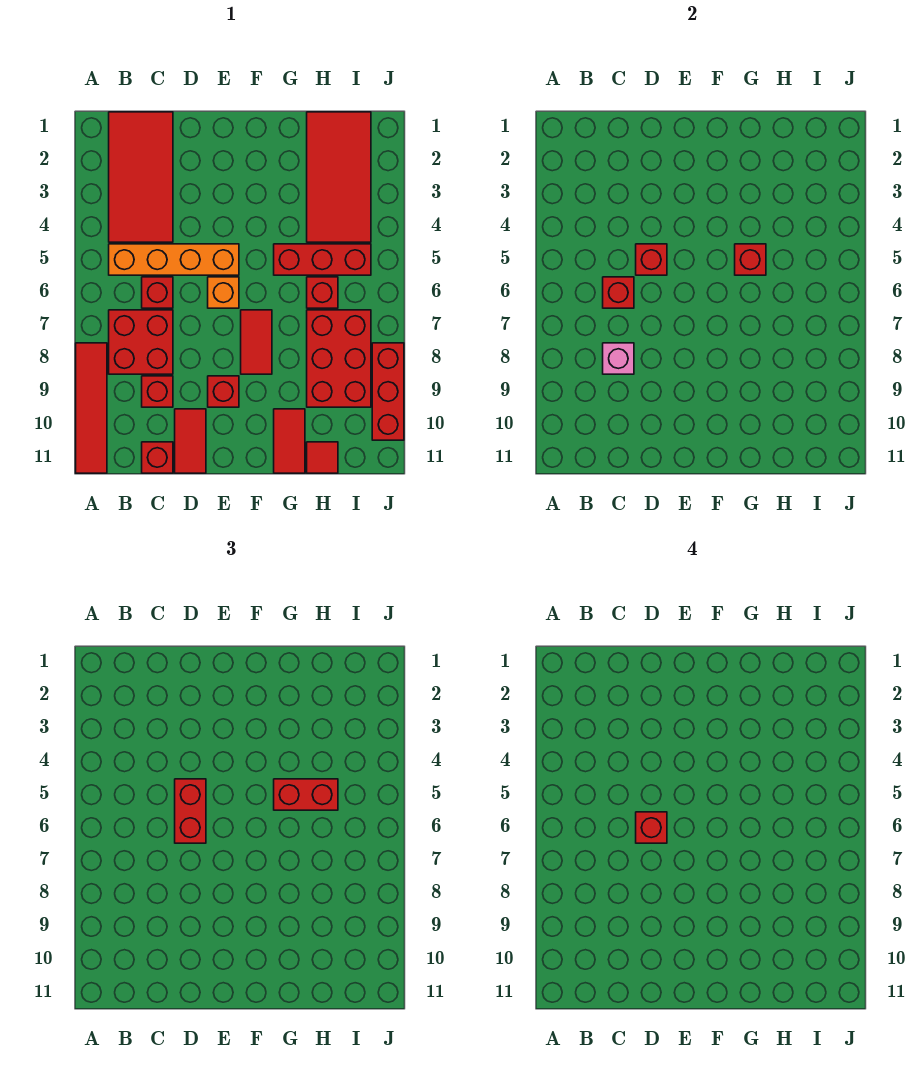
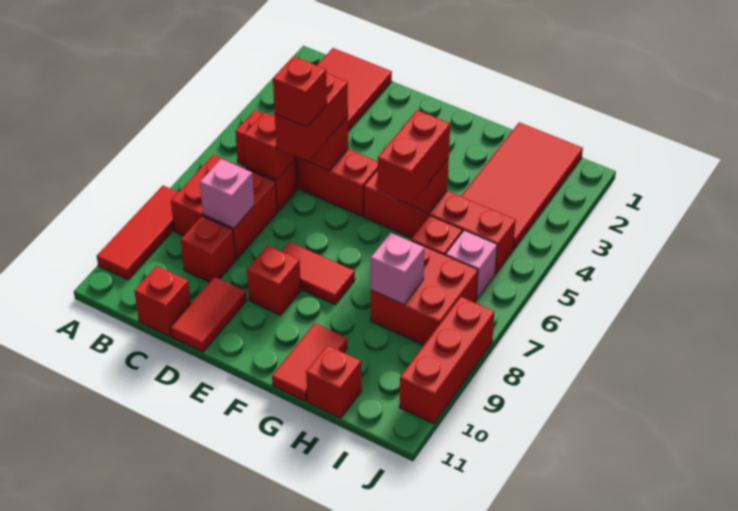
red 1x4 tile [76,343,107,473] -> red 1x3 tile [97,186,178,280]
orange 1x4 brick [109,244,239,275] -> red 1x4 brick [235,110,378,216]
orange 1x1 brick [208,277,239,308] -> none
red 1x2 tile [241,310,272,374] -> red 1x2 tile turned to [282,242,355,305]
red 1x3 brick [274,244,371,275] -> red 1x4 brick [364,169,516,274]
red 1x2 brick [274,779,338,810] -> red 1x2 brick turned to [377,110,450,205]
red 2x3 brick [307,310,371,407] -> red 2x2 brick [371,240,478,345]
none -> pink 1x1 brick [371,233,424,305]
red 1x1 tile [307,442,338,473] -> red 1x1 brick [306,345,361,418]
none -> pink 1x1 brick [446,230,497,299]

